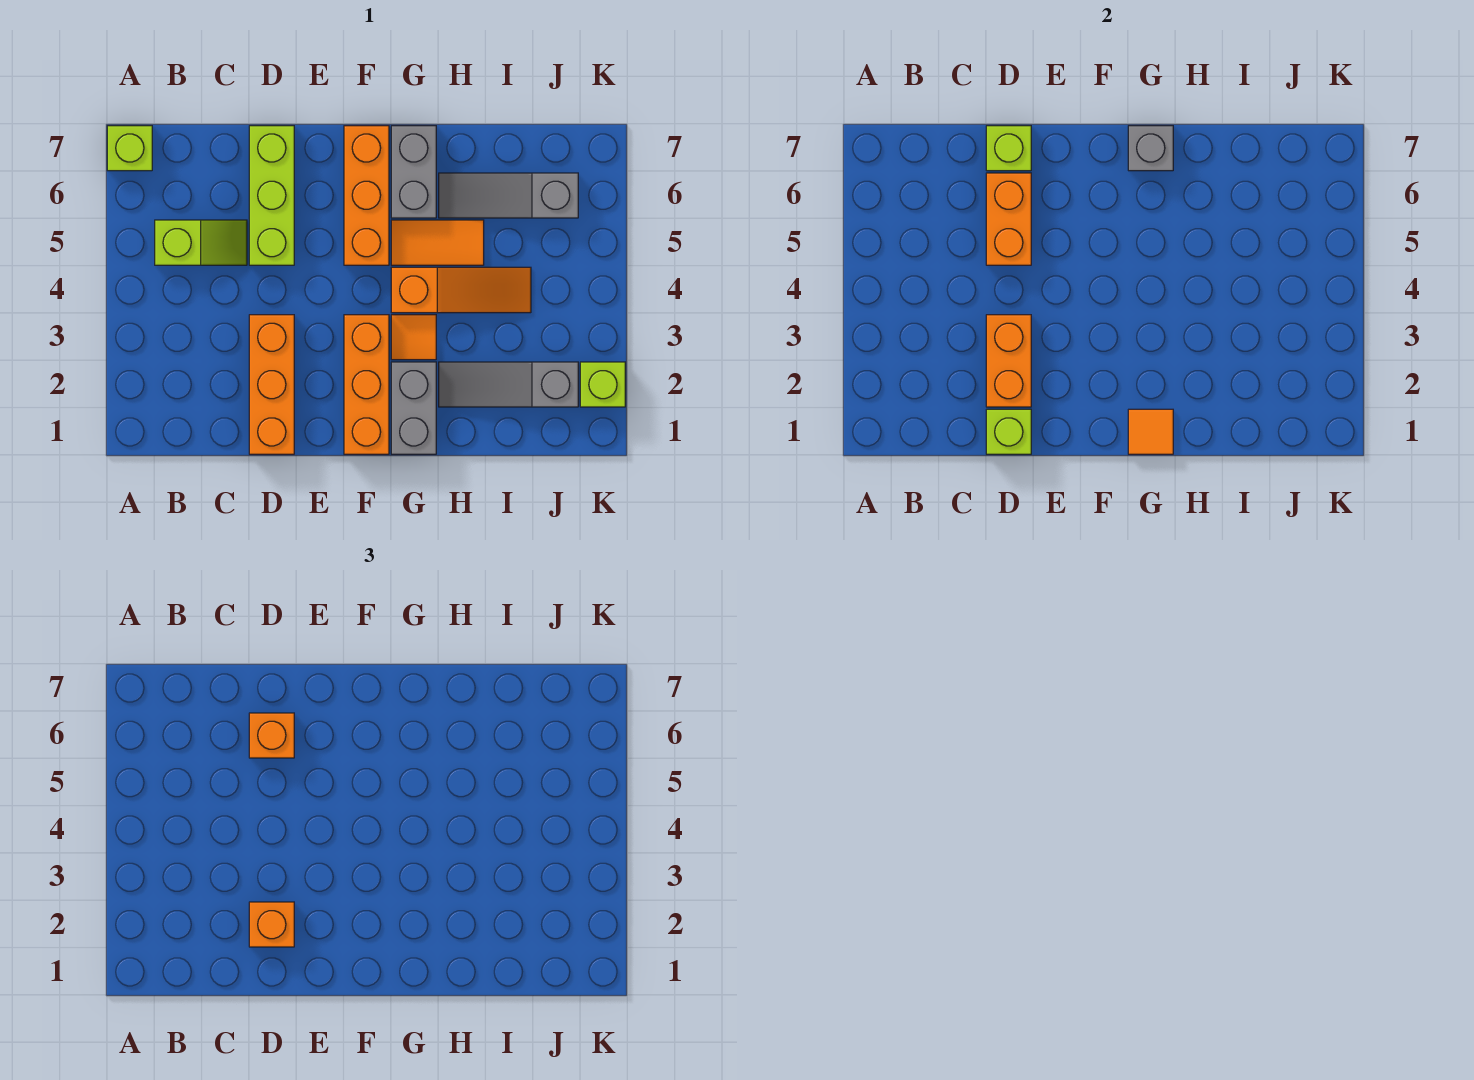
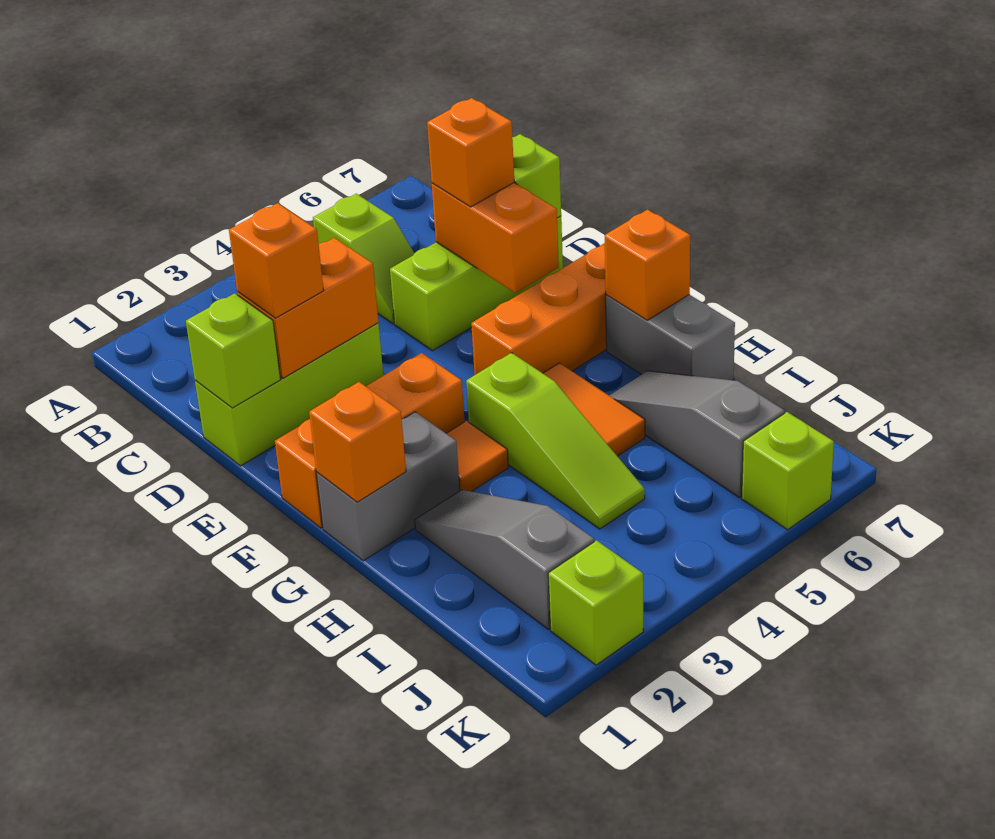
lime 1x1 brick [107,126,152,171] -> lime 1x1 brick moved to [742,412,834,530]
orange 1x3 brick [249,315,294,454] -> lime 1x3 brick [195,323,383,466]
orange 1x2 brick [986,173,1031,265] -> orange 1x2 brick turned to [432,183,559,293]
orange 1x1 tile [1128,409,1173,454] -> orange 1x1 brick [309,382,406,502]
orange 1x3 slope [391,267,531,313] -> lime 1x3 slope [466,353,645,529]
grey 1x2 brick [391,126,436,218] -> grey 1x2 brick turned to [606,295,735,380]
grey 1x1 brick [1128,126,1173,171] -> orange 1x1 brick [605,210,690,320]

